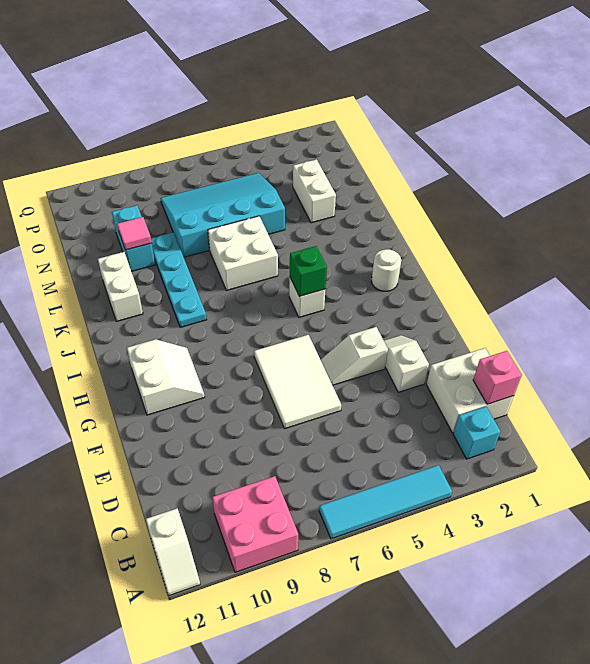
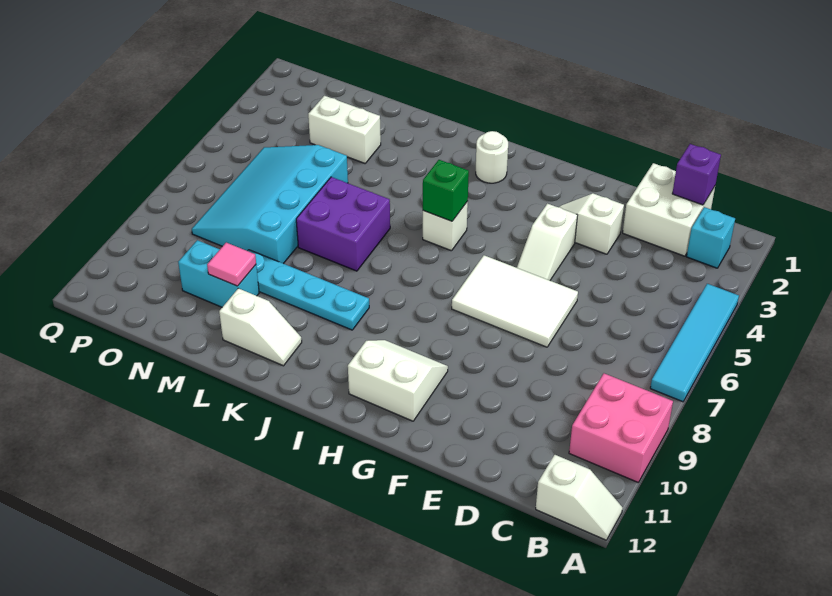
pink 1x1 brick [473,351,522,404] -> purple 1x1 brick [672,144,721,205]
white 2x2 brick [208,216,278,290] -> purple 2x2 brick [296,177,390,271]
white 1x2 brick [98,252,143,321] -> white 1x2 slope [219,288,302,366]

